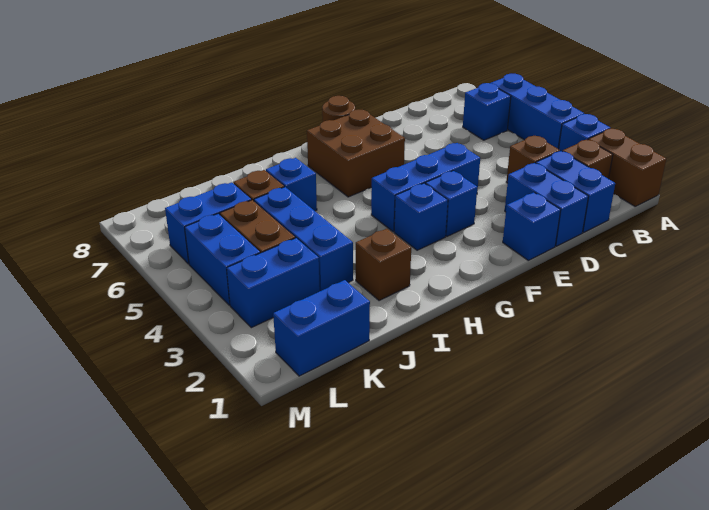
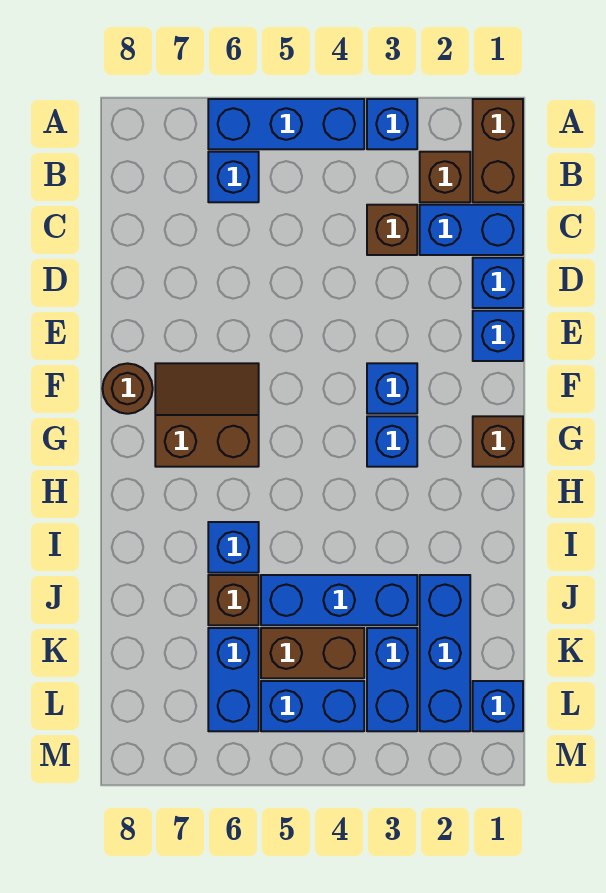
brown 1x2 brick [588,129,666,206] -> brown 1x2 brick turned to [473,99,523,202]
blue 1x2 brick [505,163,588,246] -> blue 1x1 brick [473,258,523,308]
blue 1x3 brick [371,143,480,232] -> blue 1x3 brick moved to [420,575,470,731]
brown 2x2 brick [307,110,405,197] -> brown 2x2 slope [155,363,259,467]
brown 1x1 brick [356,229,411,301] -> brown 1x1 brick moved to [473,416,523,467]
blue 1x2 brick [273,280,370,376] -> blue 1x1 brick [473,681,523,731]

